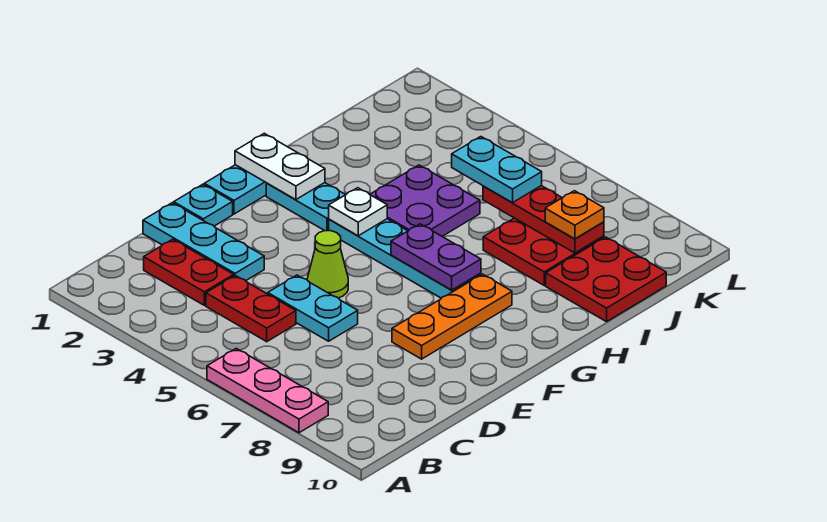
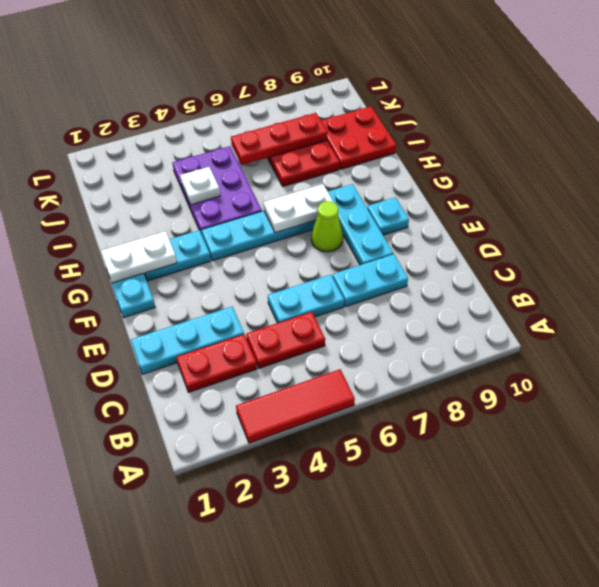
none -> red 1x3 tile [236,369,355,443]
pink 1x3 plate [207,348,328,433] -> none
cyan 1x1 plate [174,184,233,226] -> cyan 1x1 plate moved to [367,197,409,235]
lime 1x1 cone [307,231,348,298] -> lime 1x1 cone moved to [311,201,343,252]
orange 1x3 plate [392,274,512,359] -> cyan 1x3 plate [328,184,393,265]
white 1x1 plate [329,188,387,236] -> white 1x1 plate moved to [180,167,220,205]
purple 1x2 plate [391,224,481,290] -> white 1x2 plate [263,184,333,233]
purple 2x2 plate [370,165,480,236] -> purple 2x3 plate [173,146,262,234]
cyan 1x2 plate [452,137,542,203] -> cyan 1x2 plate moved to [333,254,408,307]
orange 1x1 plate [545,191,604,239] -> none

